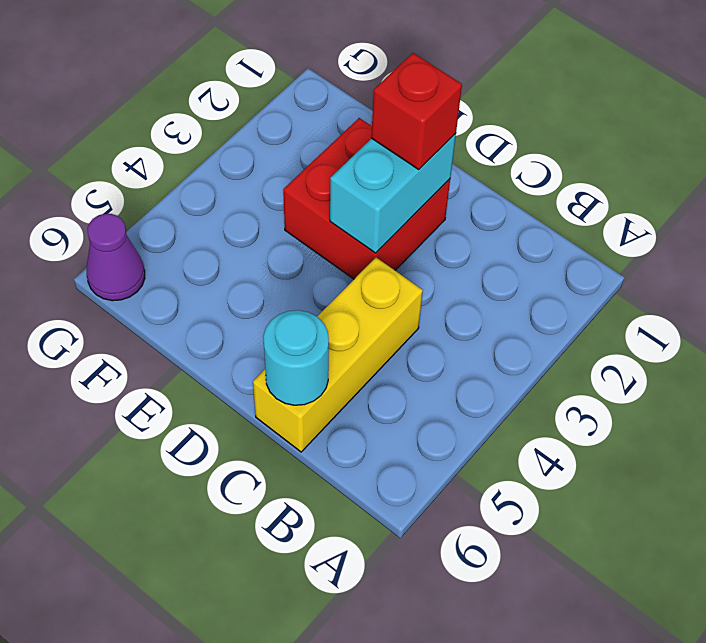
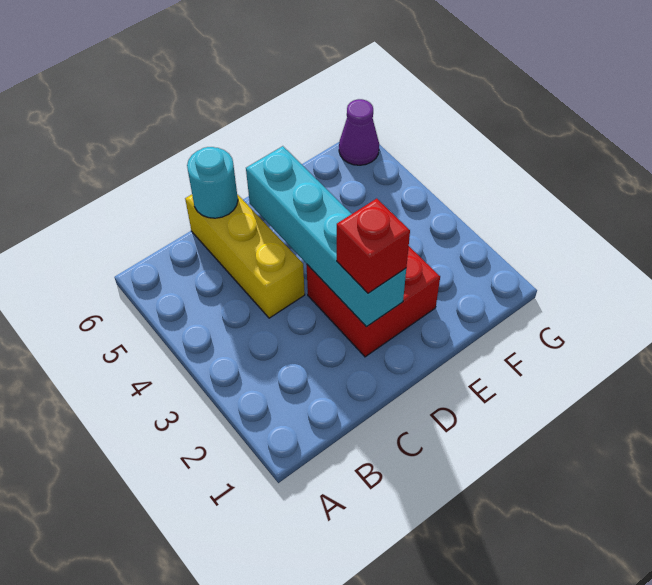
cyan 1x2 brick [330,133,456,253] -> cyan 1x4 brick [246,146,406,327]

